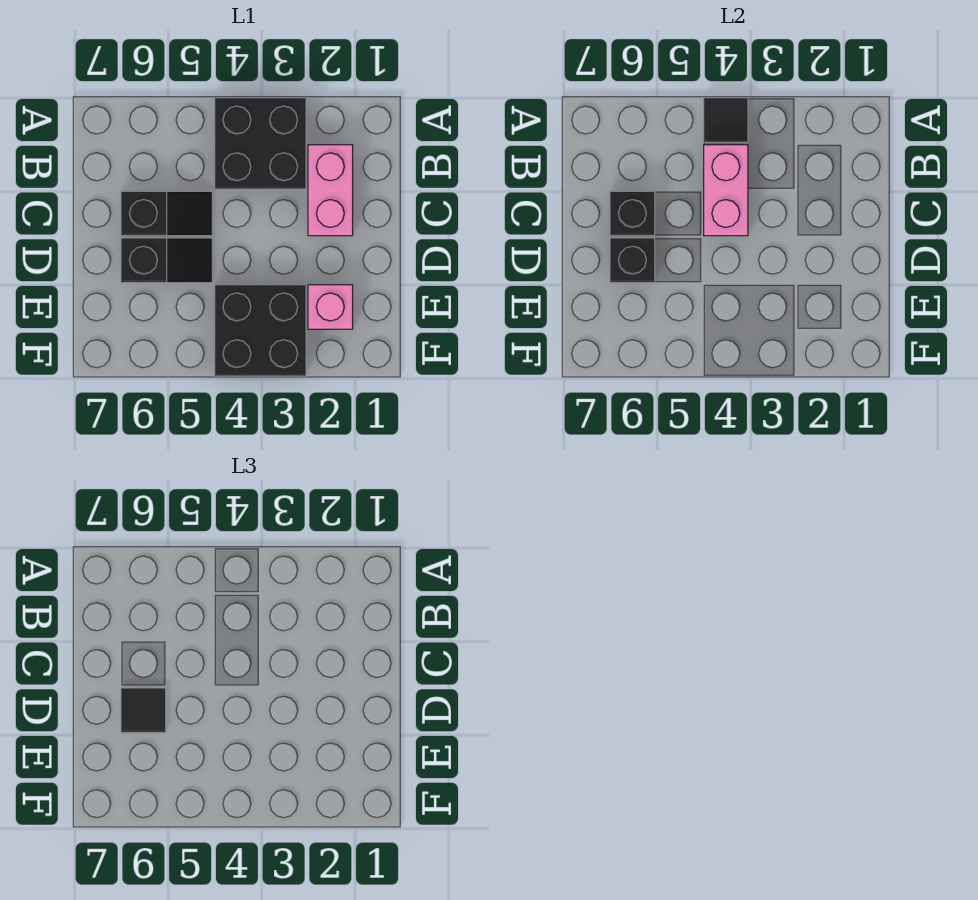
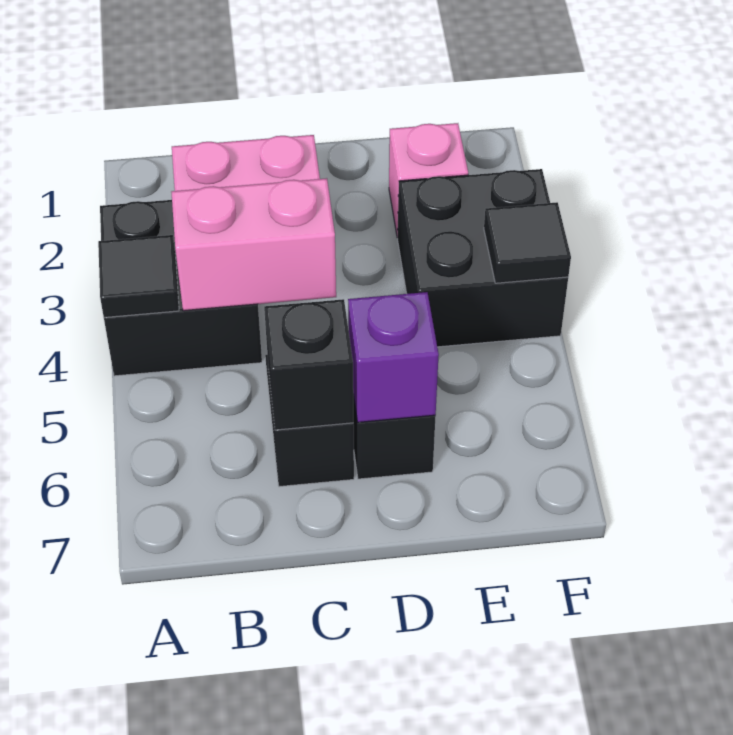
black 1x1 brick [610,238,655,283] -> purple 1x1 brick [348,292,439,422]
black 1x1 tile [121,688,166,733] -> black 1x1 tile moved to [484,202,571,283]

